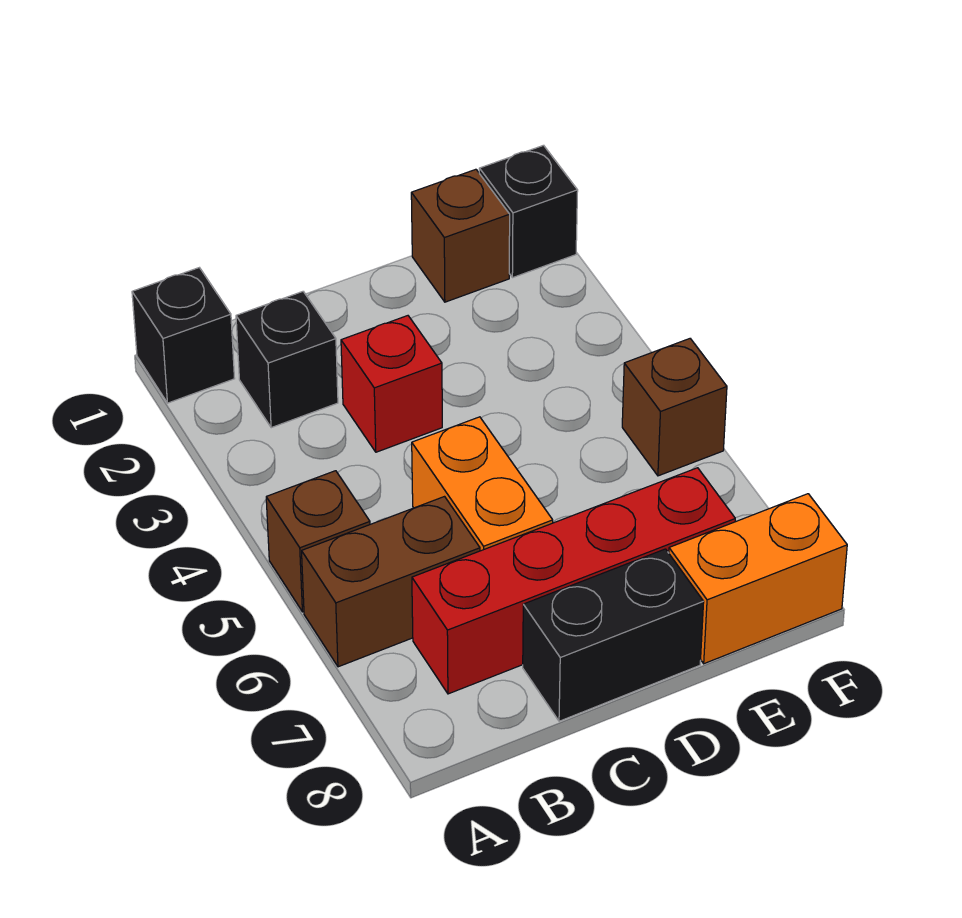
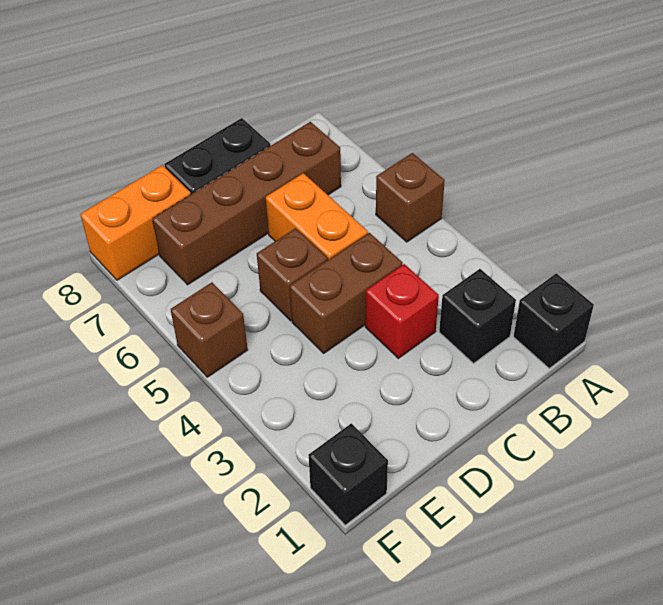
brown 1x2 brick [302,497,480,667] -> brown 1x2 brick moved to [290,233,403,353]
red 1x4 brick [412,468,735,694] -> brown 1x4 brick [152,122,341,285]
brown 1x1 brick [411,169,510,302] -> brown 1x1 brick moved to [257,228,328,321]

